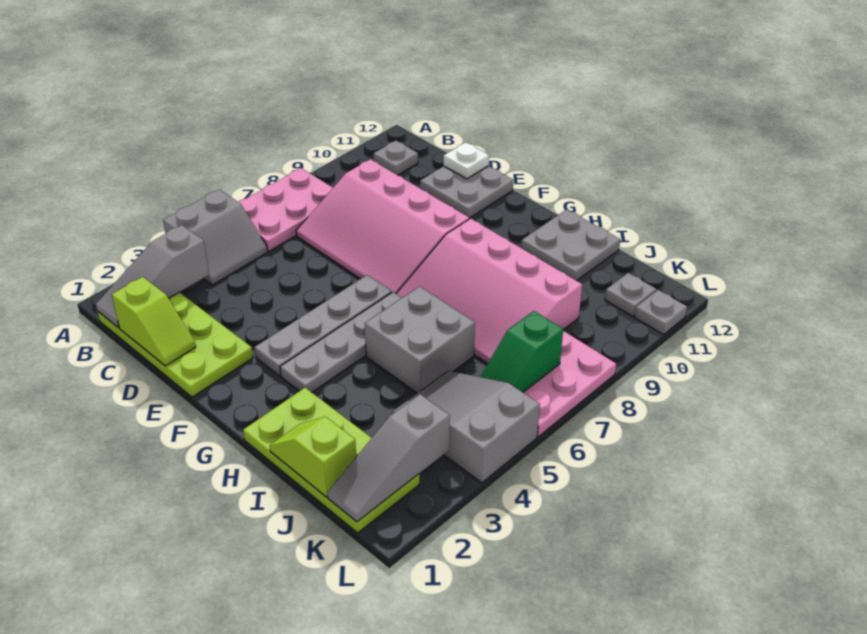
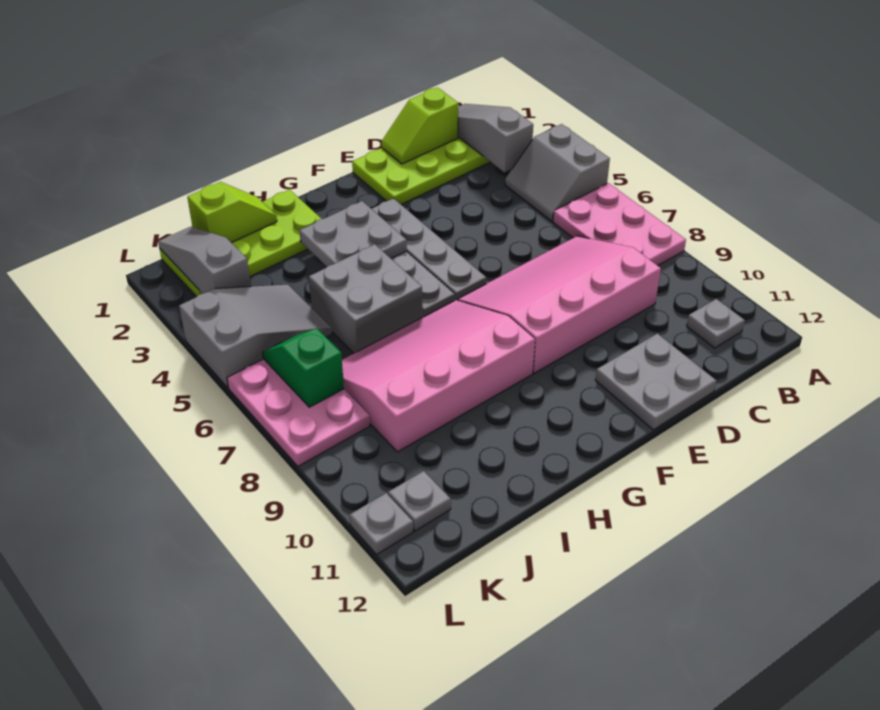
white 1x1 plate [444,142,489,179] -> none
grey 2x2 plate [521,209,620,281] -> grey 2x2 plate moved to [299,201,407,267]

